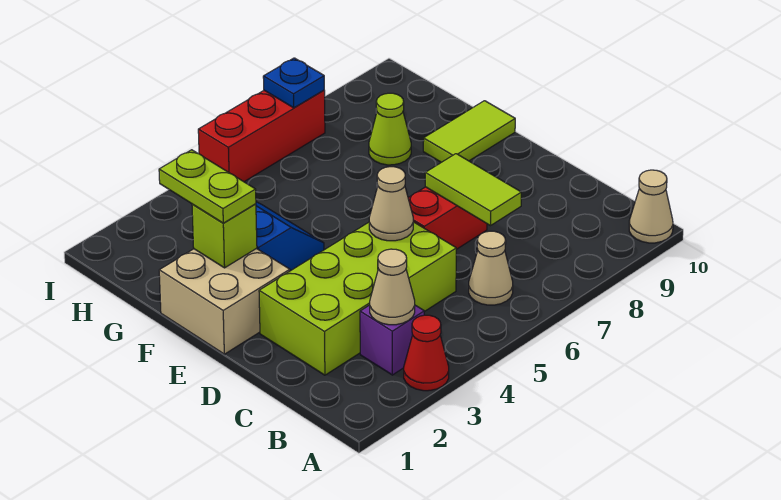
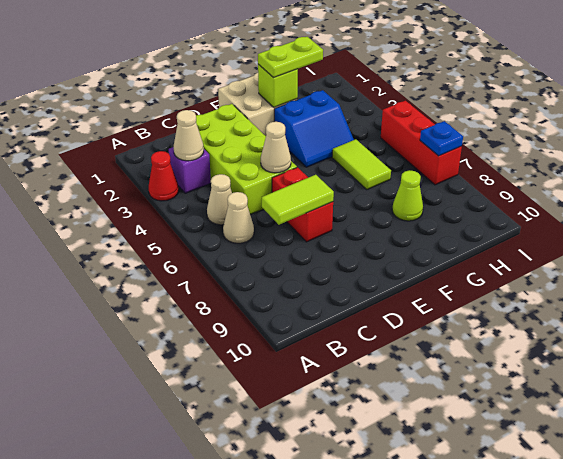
tan 1x1 cone [629,170,673,243] -> tan 1x1 cone moved to [207,174,232,225]
lime 1x2 tile [423,101,515,162] -> lime 1x2 tile moved to [332,139,391,190]

